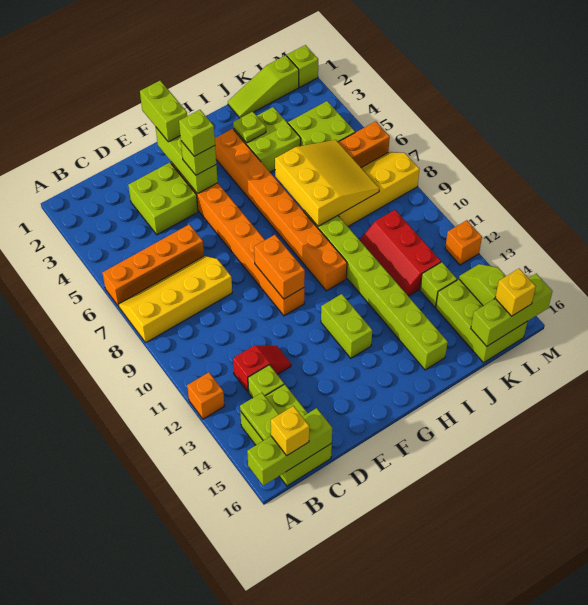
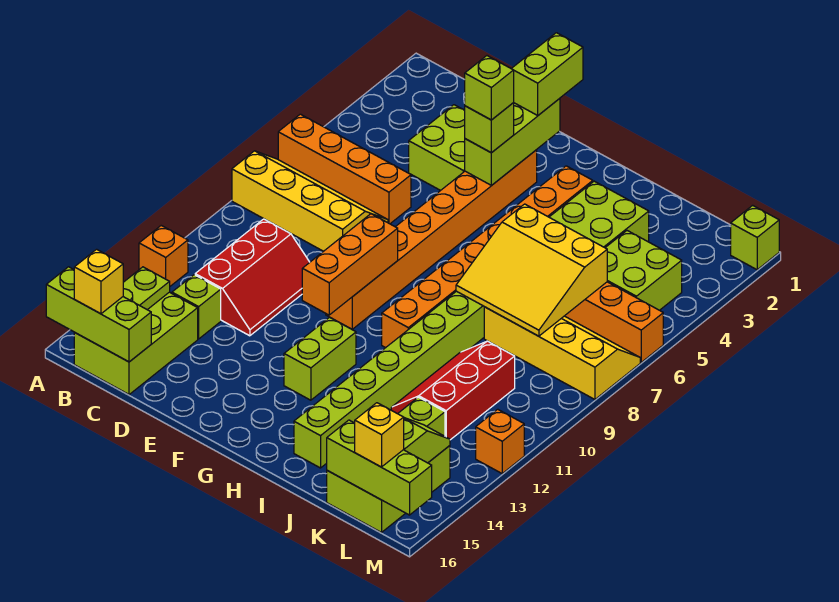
red 1x2 slope [233,345,291,392] -> red 2x3 slope [195,219,310,336]
orange 1x2 brick [254,235,305,299] -> orange 1x3 brick [302,214,398,315]
lime 1x1 plate [233,112,266,143] -> none
yellow 3x3 slope [275,140,379,226] -> yellow 3x3 slope turned to [456,204,607,336]
lime 1x3 slope [228,55,299,118] -> none

